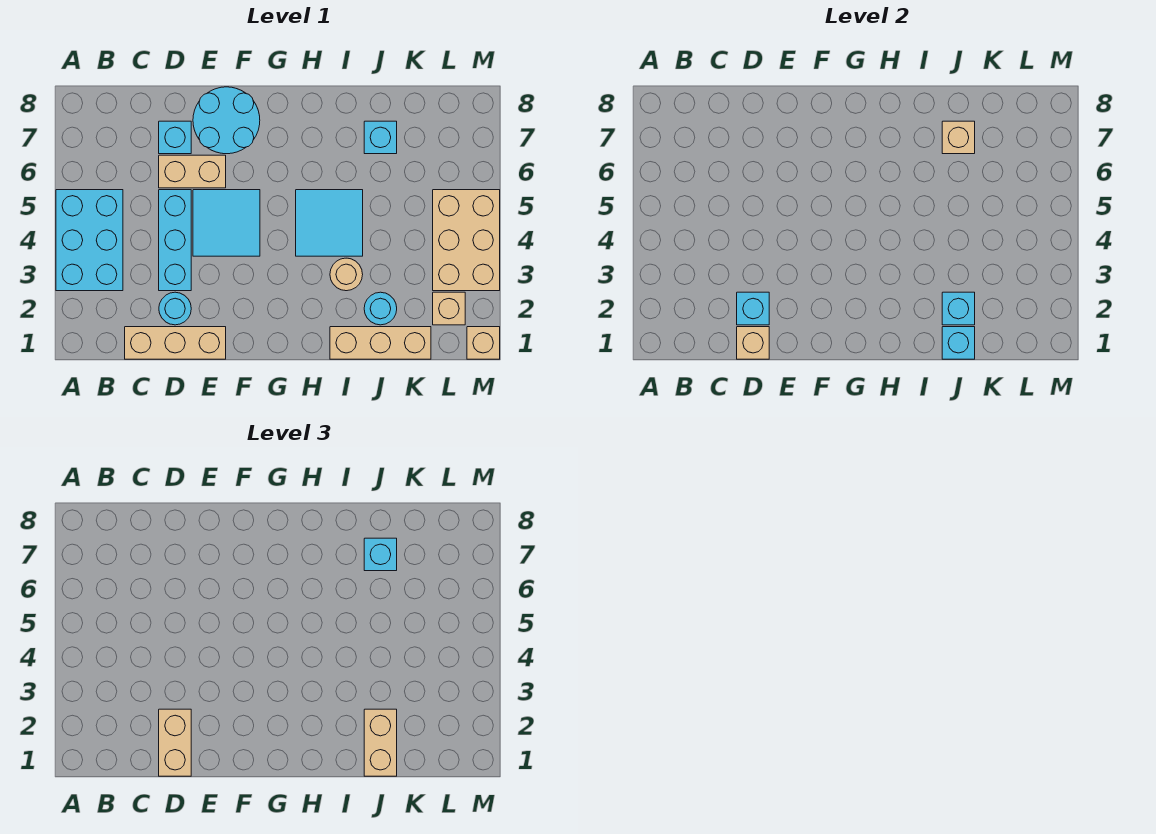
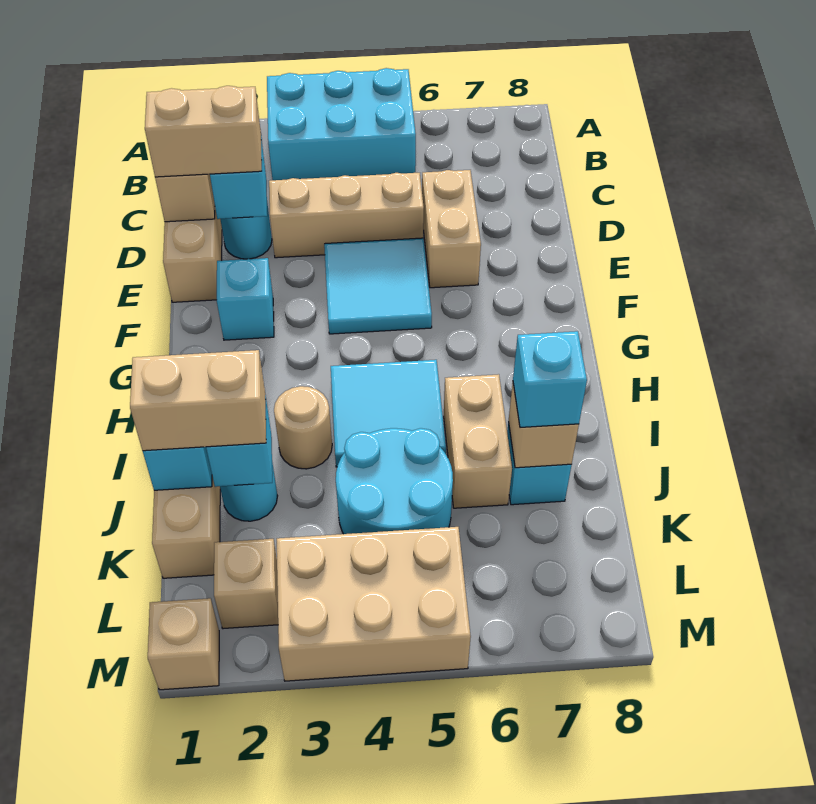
cyan 1x3 brick [159,190,191,291] -> tan 1x3 brick [269,173,424,258]
cyan 1x1 brick [159,121,191,154] -> cyan 1x1 brick moved to [217,258,274,340]
cyan 2x2 round brick [193,87,260,154] -> cyan 2x2 round brick moved to [336,428,453,534]
none -> tan 1x2 brick [444,374,512,508]

